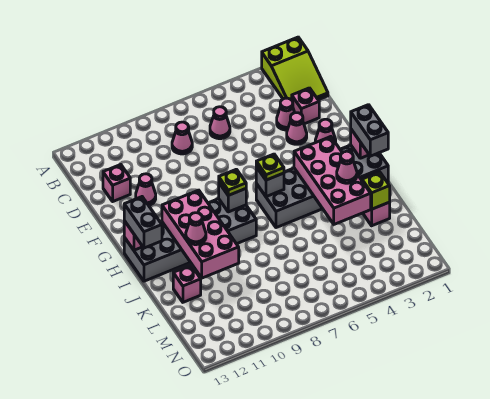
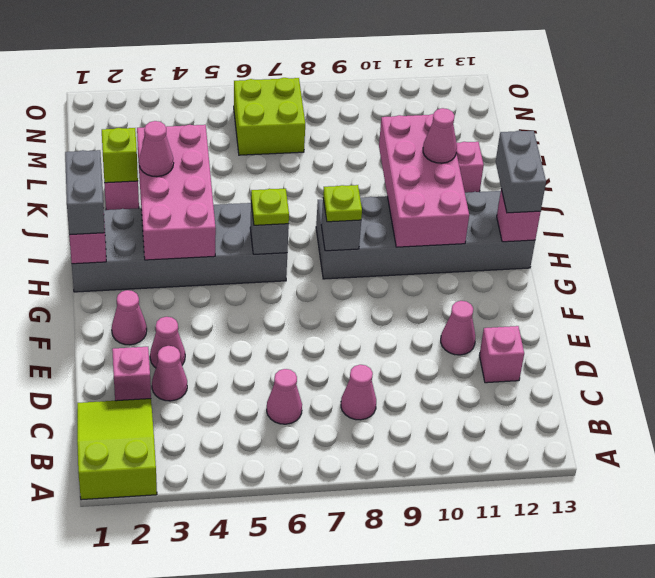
none -> lime 2x2 brick [234,78,305,155]

